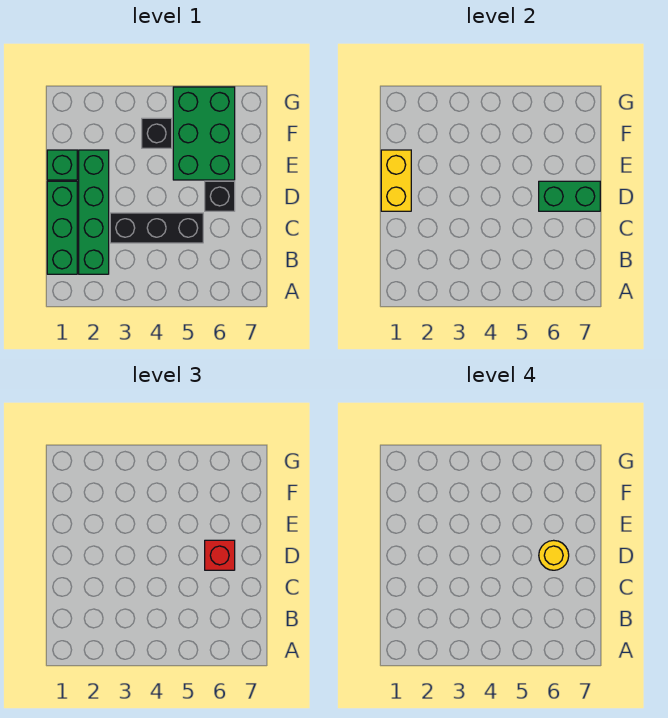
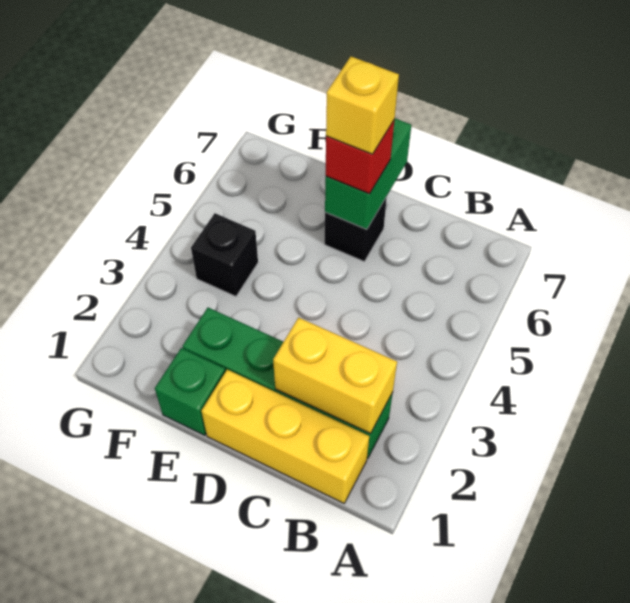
green 1x3 brick [47,181,77,274] -> yellow 1x3 brick [201,370,369,503]
black 1x3 brick [110,213,203,243] -> none
yellow 1x2 brick [381,150,411,211] -> yellow 1x2 brick moved to [273,317,397,434]
yellow 1x1 round brick [539,540,569,570] -> yellow 1x1 brick [326,56,399,154]
green 2x3 brick [173,87,235,180] -> none

